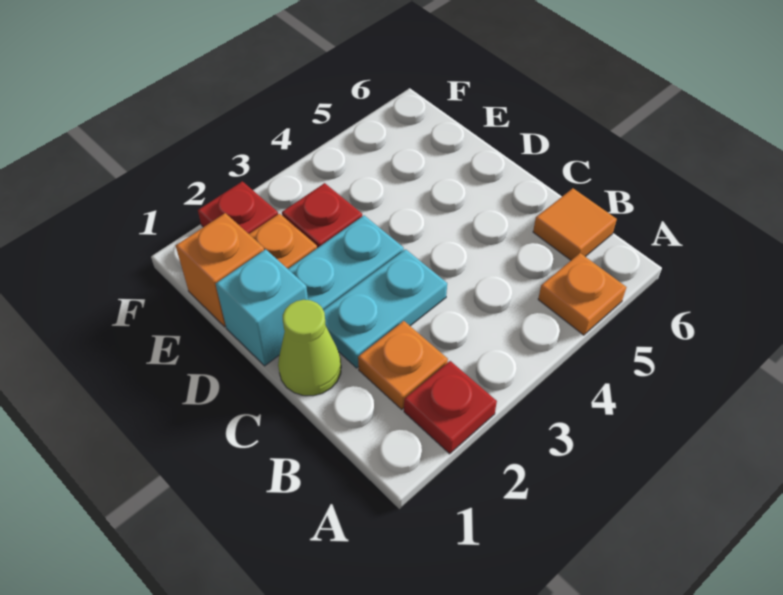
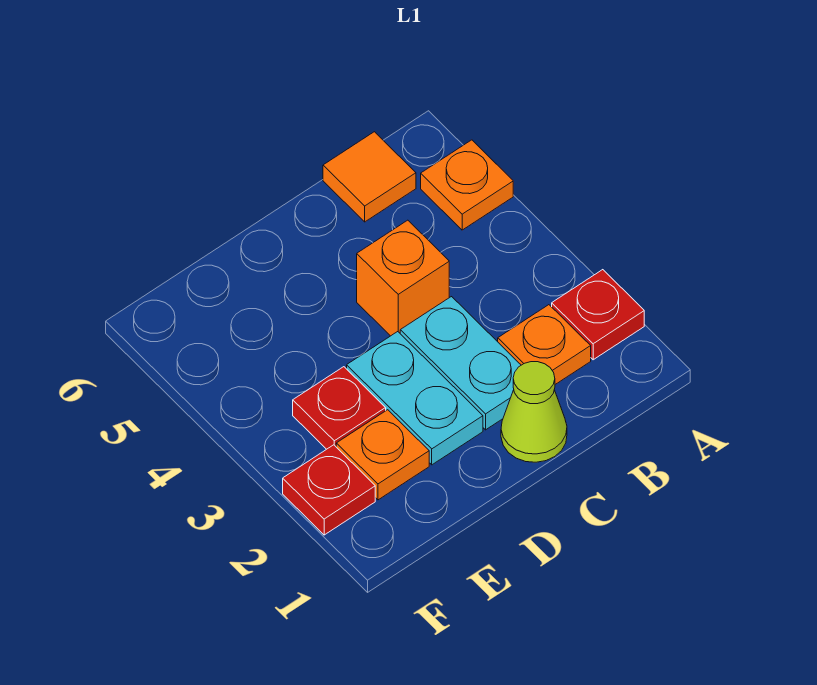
cyan 1x1 brick [216,249,308,366] -> none
orange 1x1 brick [176,213,264,327] -> orange 1x1 brick moved to [357,220,449,336]

